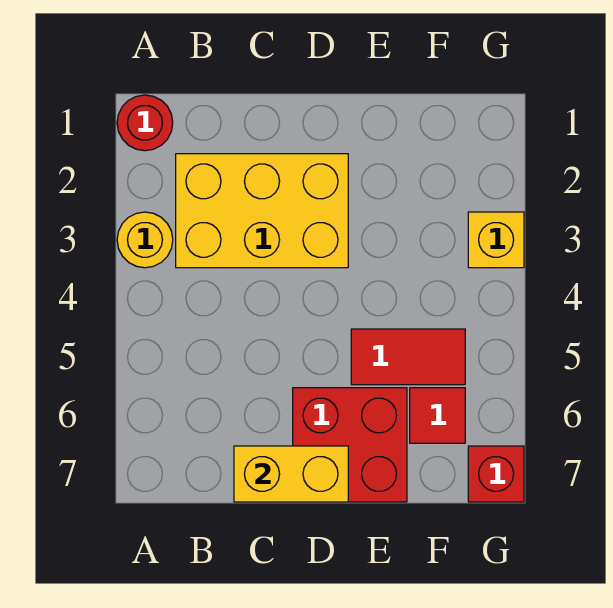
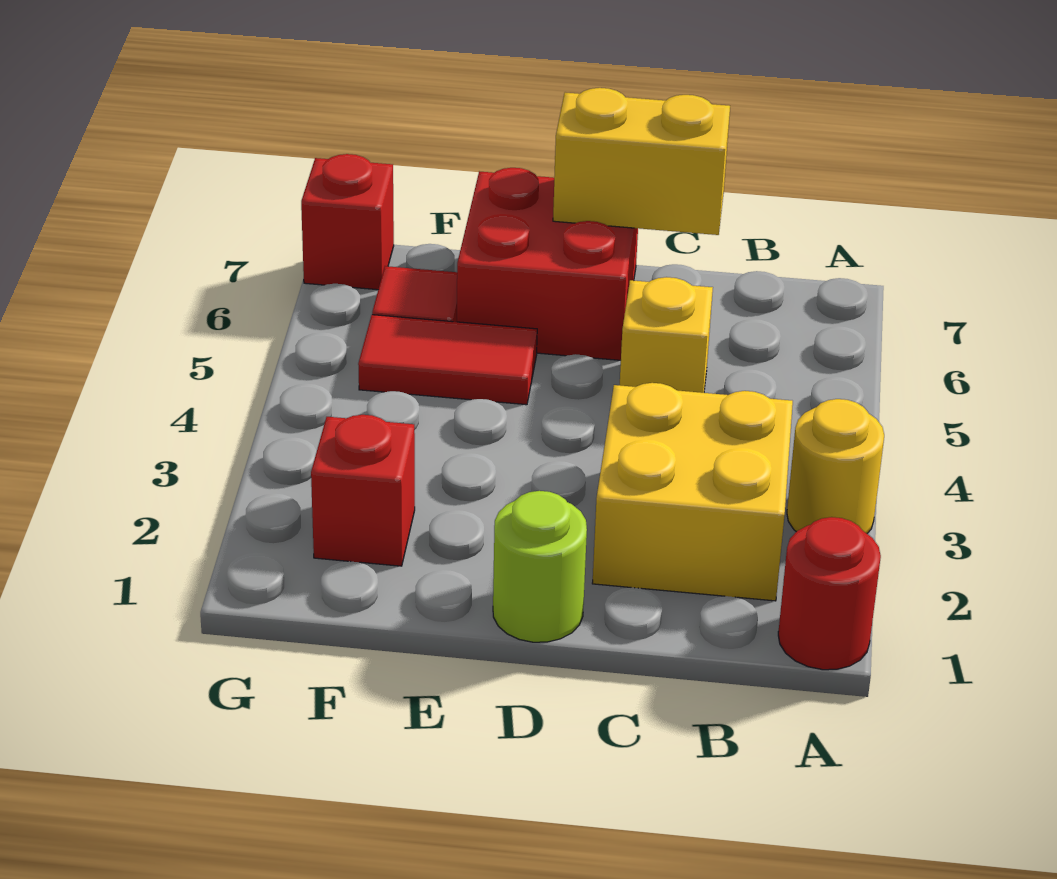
yellow 2x3 brick [176,154,348,268] -> yellow 2x2 brick [592,383,793,601]
none -> lime 1x1 round brick [493,491,587,642]
none -> red 1x1 brick [311,415,415,566]
yellow 1x1 brick [468,212,524,268] -> yellow 1x1 brick moved to [620,277,713,393]

